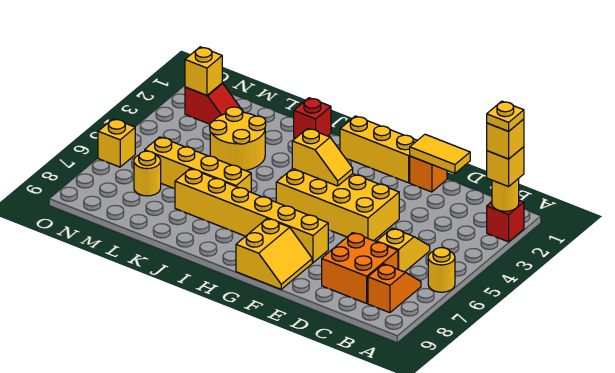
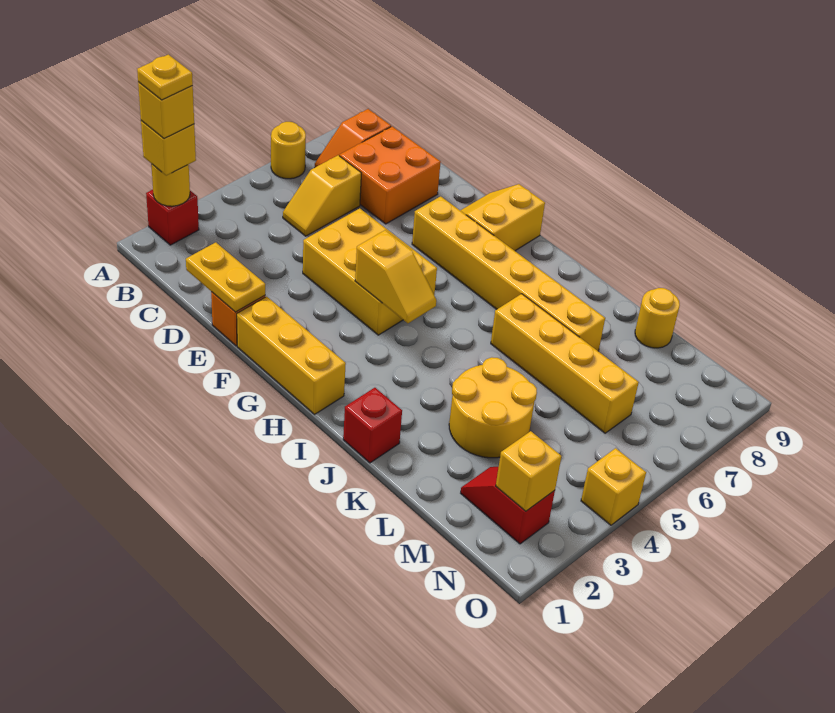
yellow 1x2 tile [410,134,470,173] -> yellow 1x2 plate [186,242,265,312]
yellow 2x4 brick [276,169,399,241] -> yellow 2x3 brick [303,208,437,335]
yellow 1x2 slope [292,128,353,186] -> yellow 1x2 slope turned to [355,230,436,323]
yellow 1x1 round brick [134,151,161,196] -> yellow 1x1 round brick moved to [635,288,680,348]
yellow 1x1 brick [98,119,135,167] -> yellow 1x1 brick moved to [581,448,646,525]

